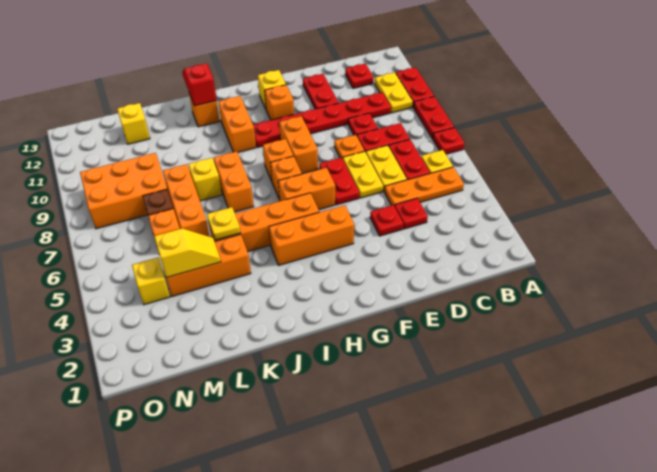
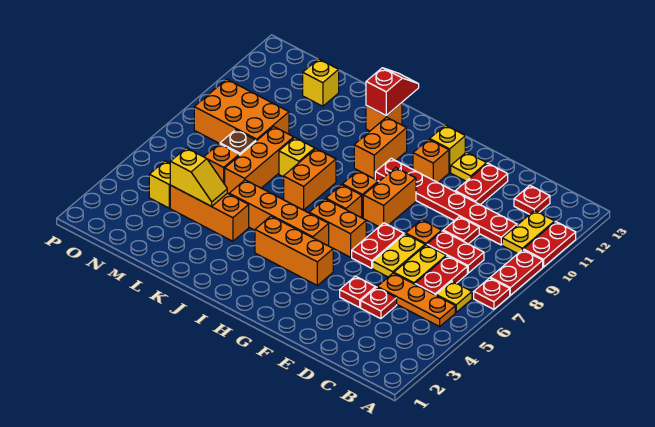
yellow 1x1 plate [207,207,240,240] -> yellow 1x1 plate moved to [451,152,487,181]

